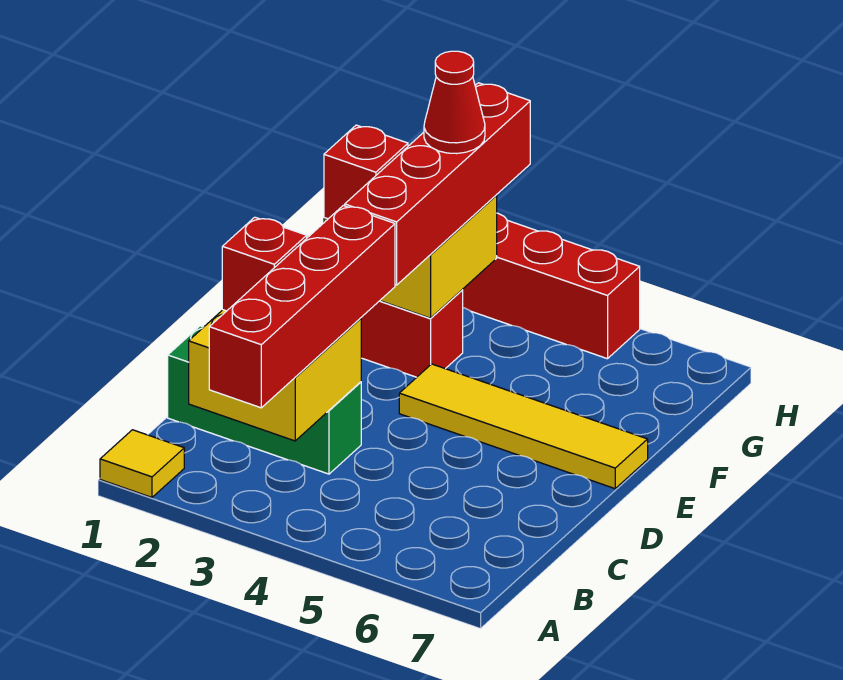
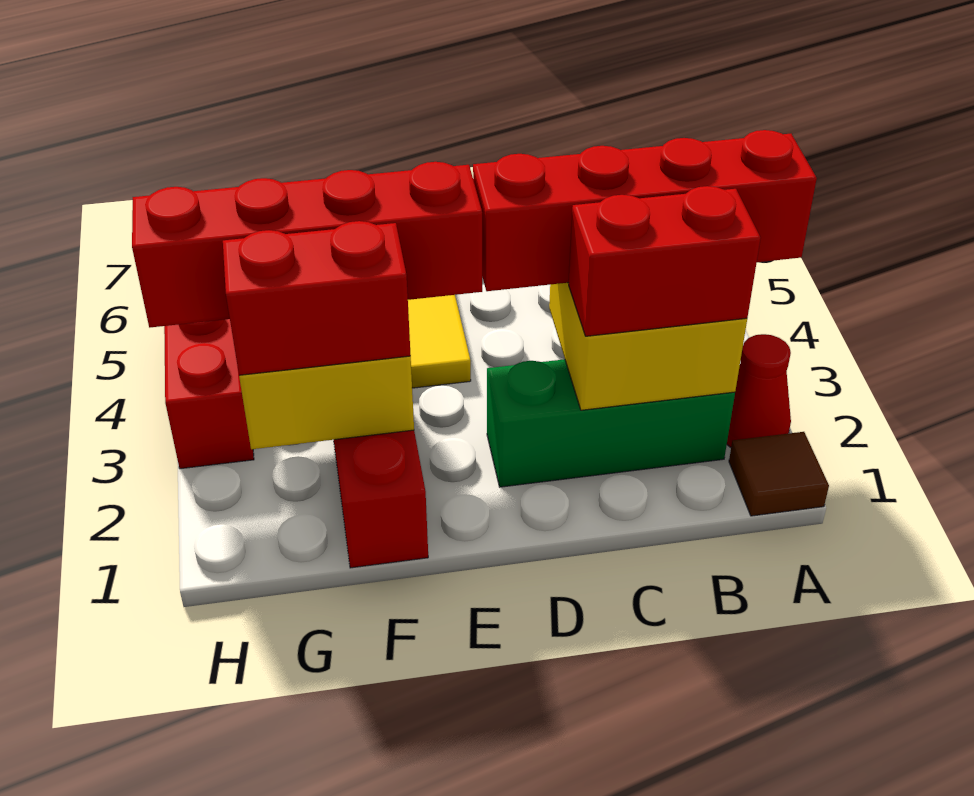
yellow 1x1 tile [100,430,184,497] -> brown 1x1 tile [729,432,829,516]
green 1x3 brick [168,326,361,474] -> green 1x3 brick turned to [487,359,735,487]
red 1x1 brick [222,217,307,311] -> red 1x2 brick [569,186,761,336]
red 1x1 brick [324,125,408,219] -> red 1x2 brick [223,221,411,375]
red 1x1 cone [424,51,485,154] -> red 1x1 cone moved to [727,334,791,447]

